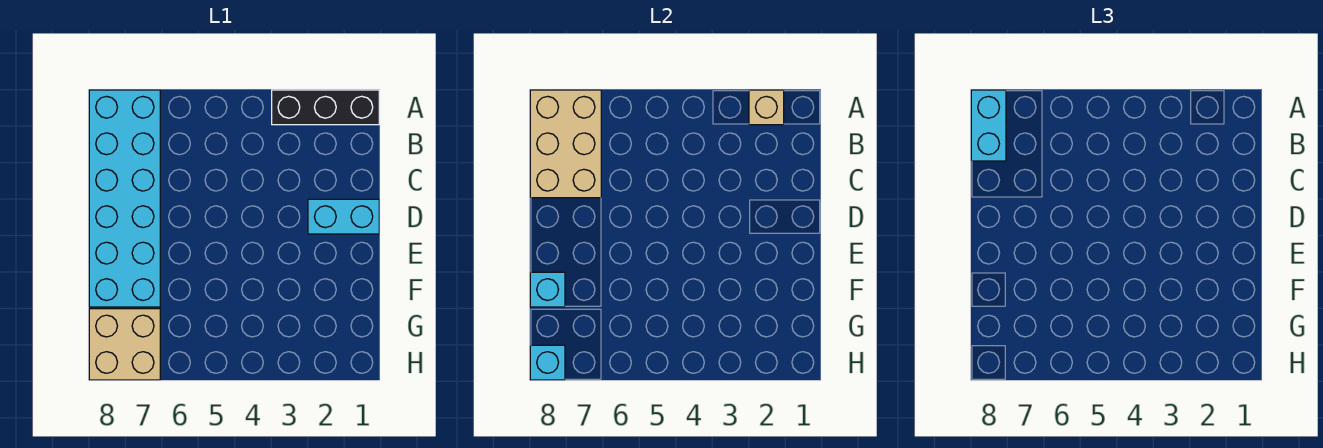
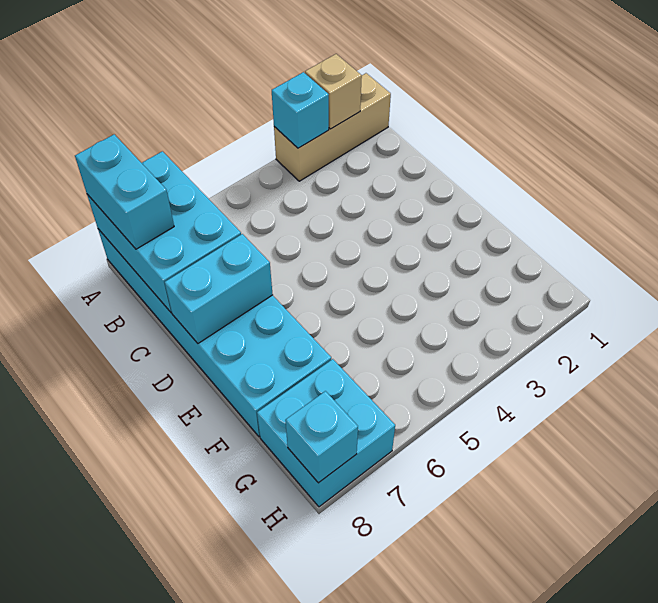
black 1x3 brick [272,90,379,125] -> tan 1x3 brick [274,73,391,181]
tan 2x3 brick [530,90,601,198] -> cyan 2x3 brick [87,151,241,312]
cyan 1x2 brick [308,199,379,234] -> cyan 1x2 brick moved to [165,234,273,343]
cyan 1x1 brick [530,272,565,307] -> cyan 1x1 brick moved to [272,72,329,148]
tan 2x2 brick [89,309,160,380] -> cyan 2x2 brick [257,359,395,507]

